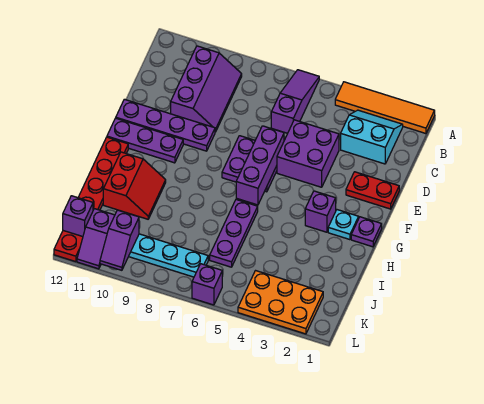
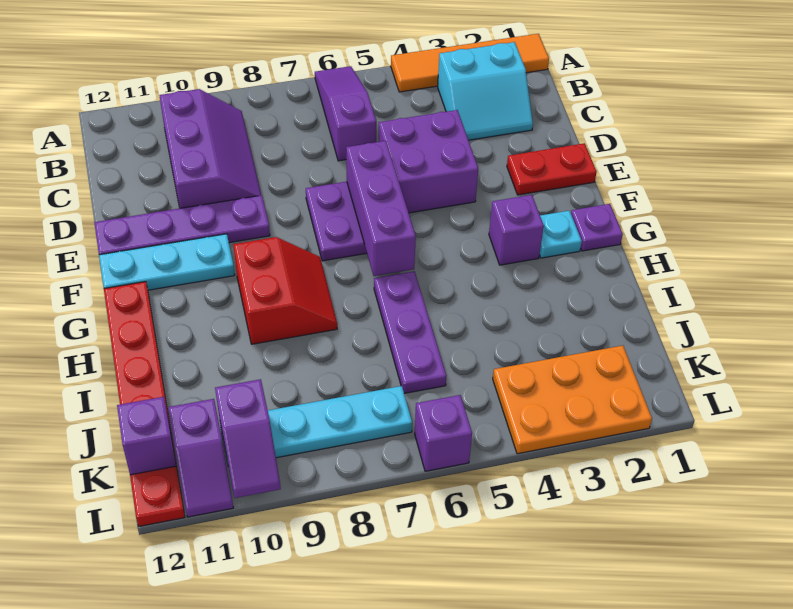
cyan 2x2 slope [341,110,403,164] -> cyan 2x2 slope turned to [438,42,533,140]
purple 1x3 plate [107,118,183,163] -> cyan 1x3 plate [99,234,235,290]
red 2x2 slope [103,152,166,219] -> red 2x2 slope moved to [233,237,337,344]

